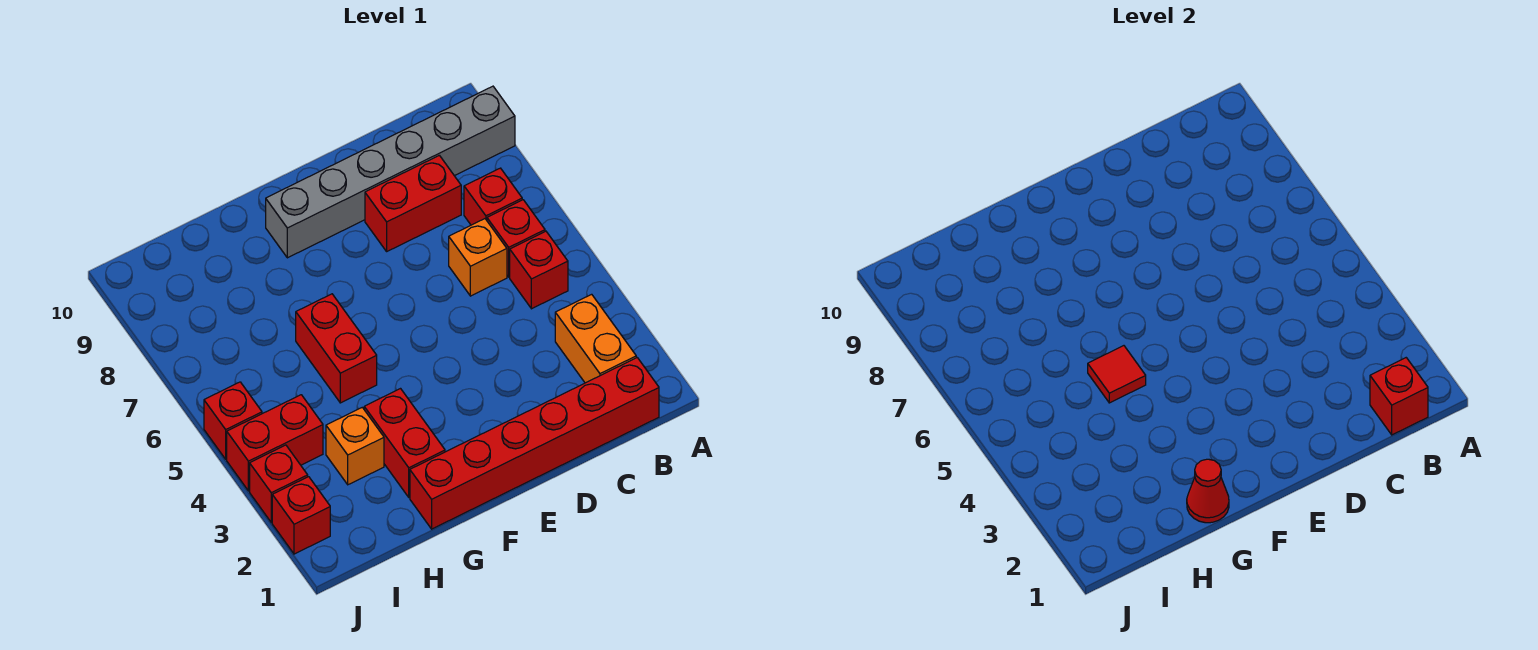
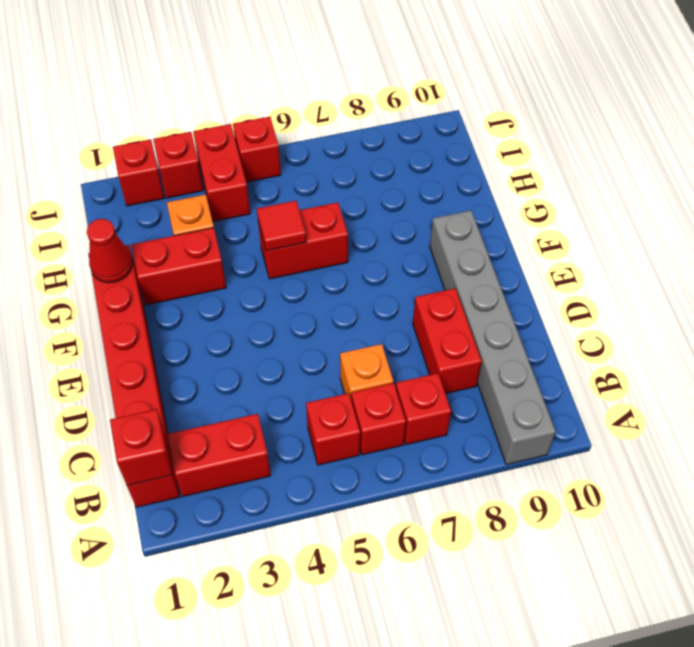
orange 1x2 brick [555,294,636,383] -> red 1x2 brick [167,414,271,497]

